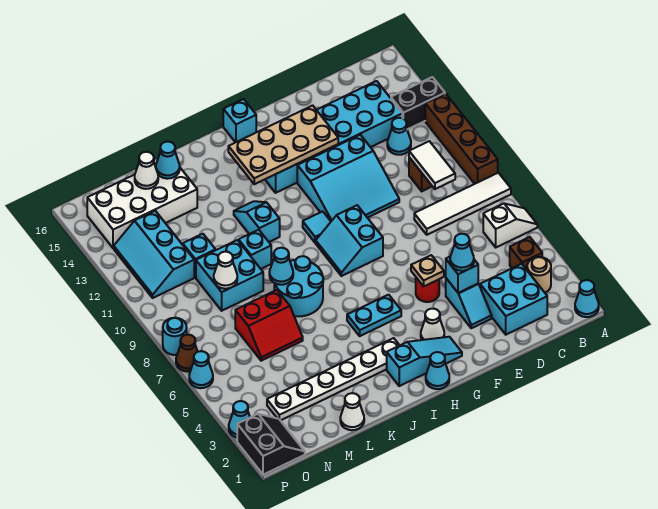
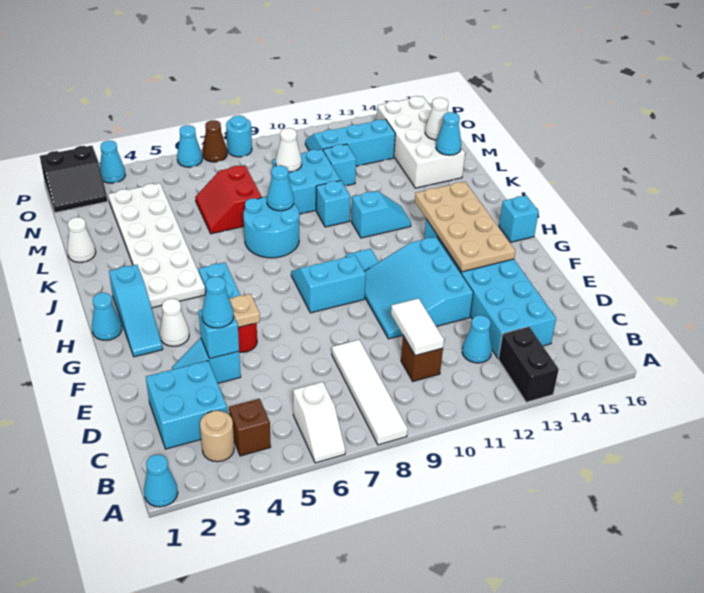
brown 1x4 brick [425,94,498,184] -> none
white 1x2 tile [409,141,455,189] -> white 1x2 tile turned to [391,298,444,356]
white 1x6 plate [267,338,399,421] -> white 2x6 plate [108,183,205,308]

